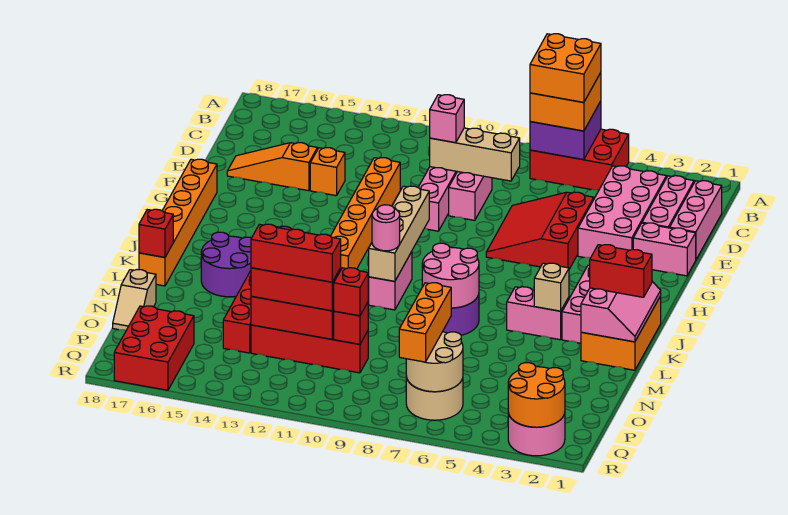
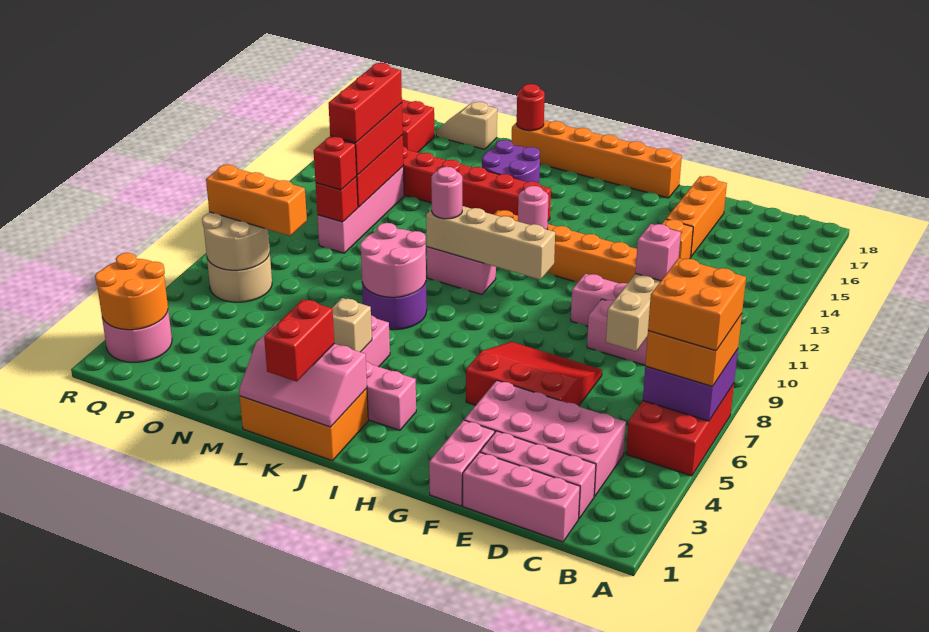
orange 1x3 slope [227,143,318,191] -> orange 1x3 brick [666,176,727,256]
none -> pink 1x1 round brick [518,186,548,229]
red 1x1 brick [139,209,173,257] -> red 1x1 round brick [517,84,545,131]
red 1x4 brick [251,325,368,373] -> pink 1x4 brick [317,167,404,253]

